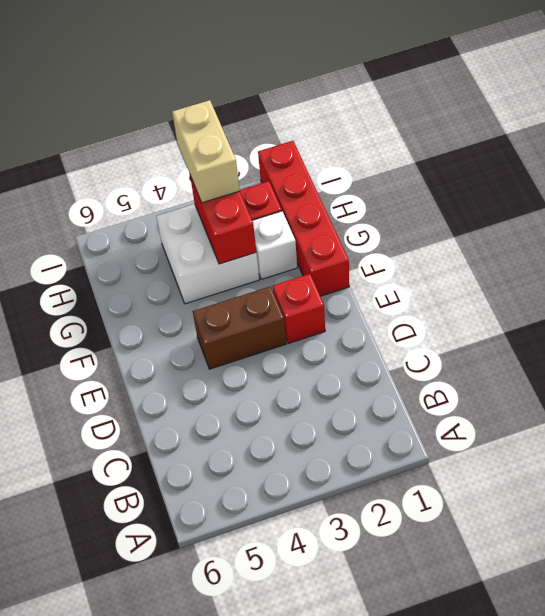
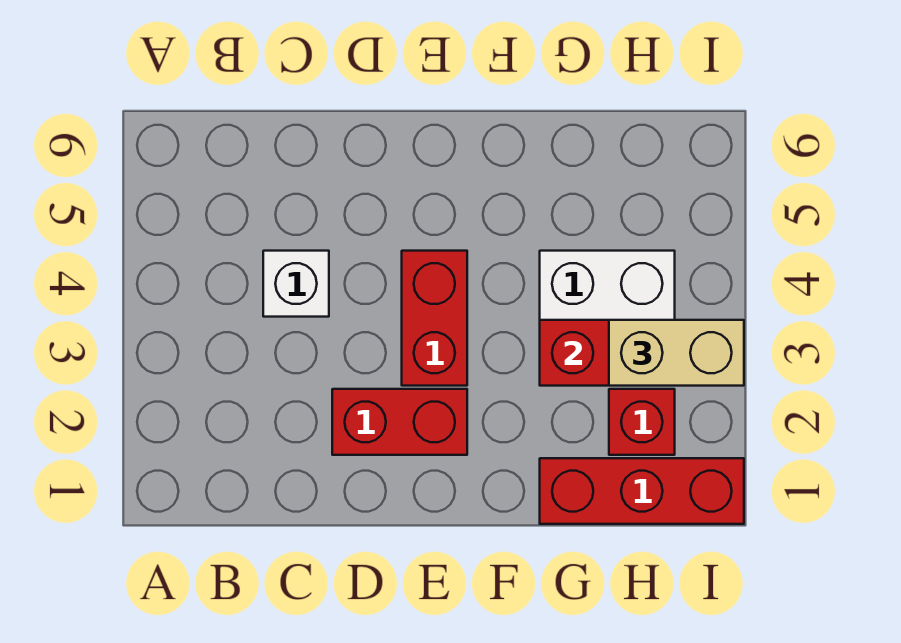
red 1x1 brick [273,274,325,343] -> red 1x2 brick [332,389,467,455]
brown 1x2 brick [193,286,286,369] -> red 1x2 brick [402,251,467,386]
red 1x4 brick [258,141,349,296] -> red 1x3 brick [540,458,744,524]
white 1x1 brick [252,211,297,279] -> white 1x1 brick moved to [263,251,329,317]

